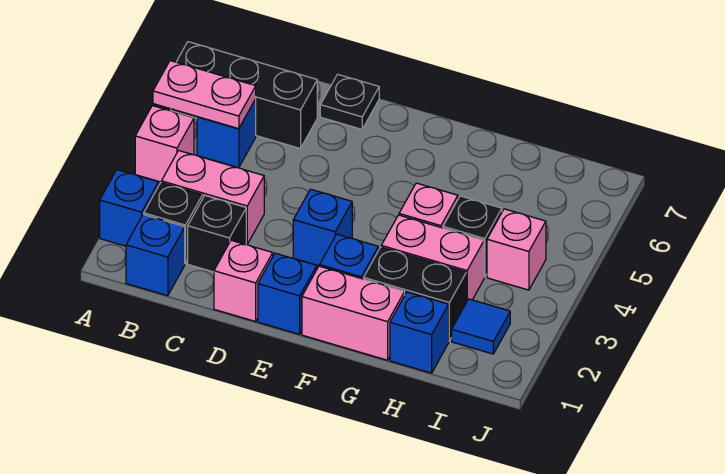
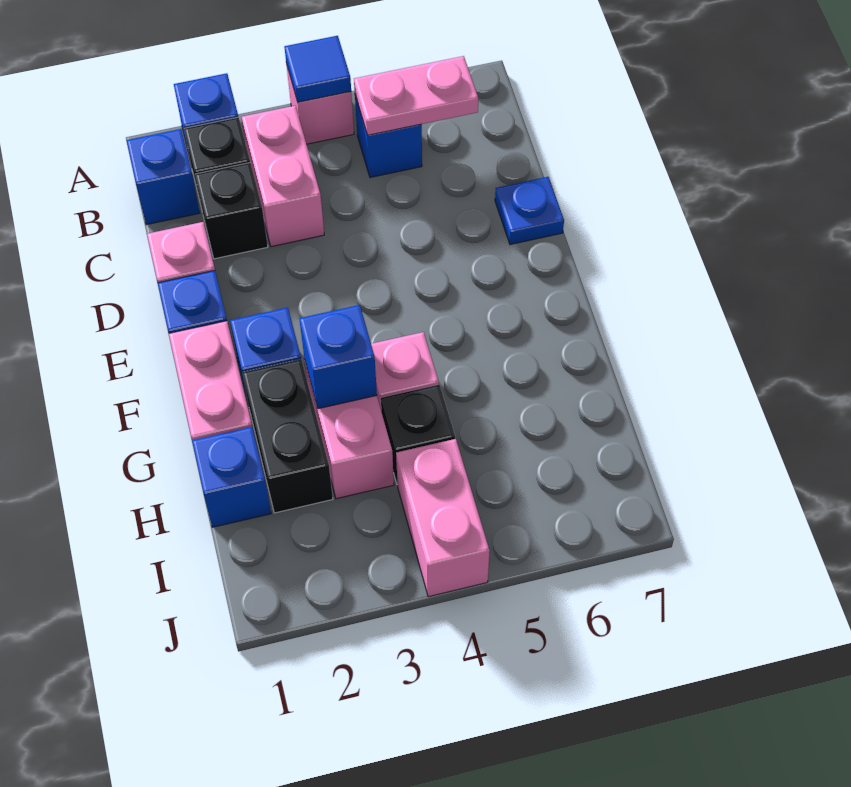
pink 1x2 plate [153,61,256,129] -> pink 1x2 plate turned to [354,56,478,135]
black 1x3 brick [171,42,317,149] -> none
black 1x1 plate [320,74,379,129] -> blue 1x1 plate [495,177,564,245]
blue 1x1 brick [293,189,352,266] -> blue 1x1 brick moved to [299,305,377,409]
blue 1x1 tile [452,299,510,354] -> blue 1x1 tile moved to [284,36,351,102]
pink 1x1 brick [487,209,546,290] -> pink 1x2 brick [396,439,490,597]

